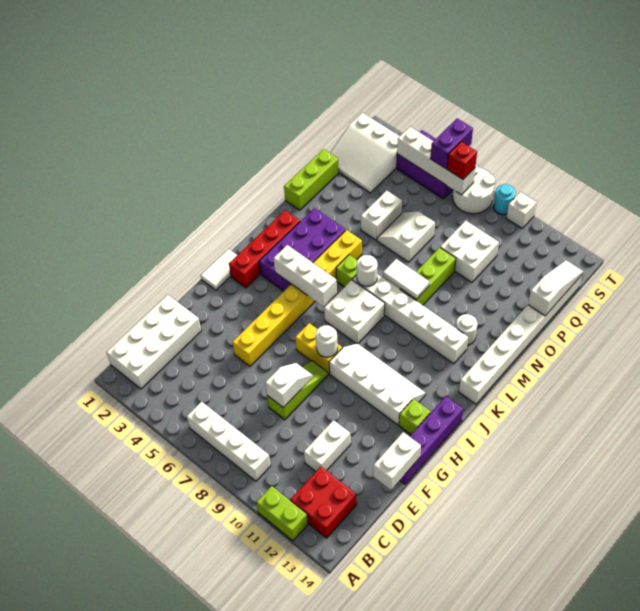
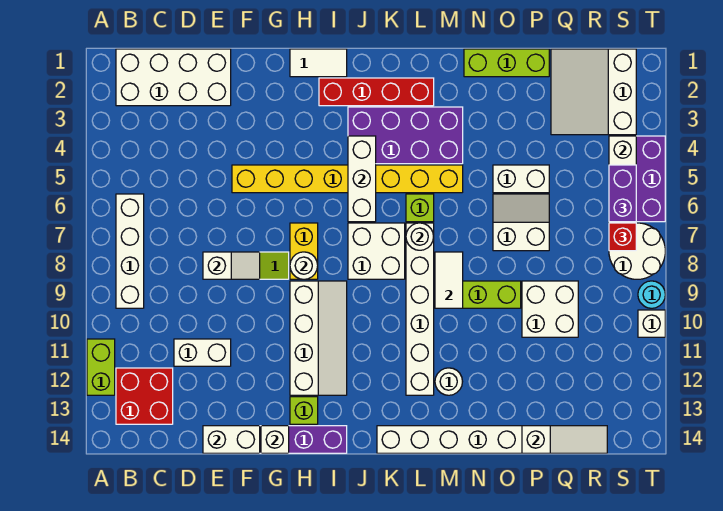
none -> white 1x1 brick [261,426,289,453]
purple 1x2 brick [430,118,473,169] -> purple 1x2 brick turned to [609,165,636,222]

